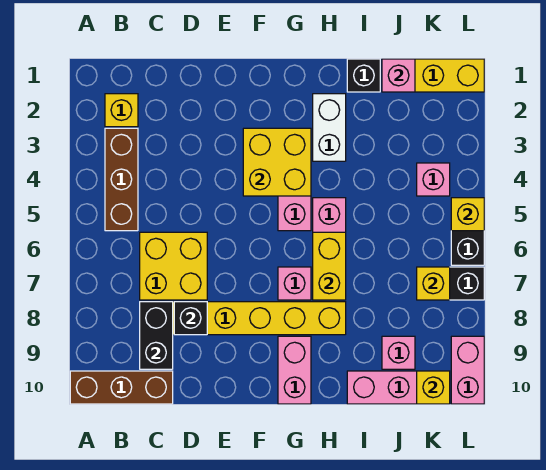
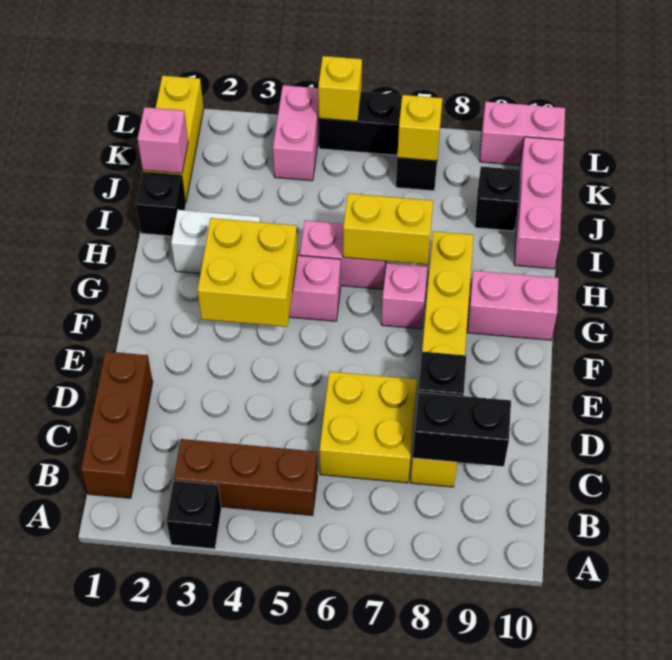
none -> black 1x1 brick [167,481,221,549]
brown 1x3 brick [70,371,173,404] -> brown 1x3 brick moved to [81,352,153,498]
yellow 1x1 brick [105,94,138,127] -> none
pink 1x1 brick [382,336,415,369] -> black 1x1 brick [475,166,521,231]
pink 1x1 brick [417,163,450,196] -> pink 1x2 brick [273,85,319,181]
yellow 1x1 brick [417,371,450,404] -> none

